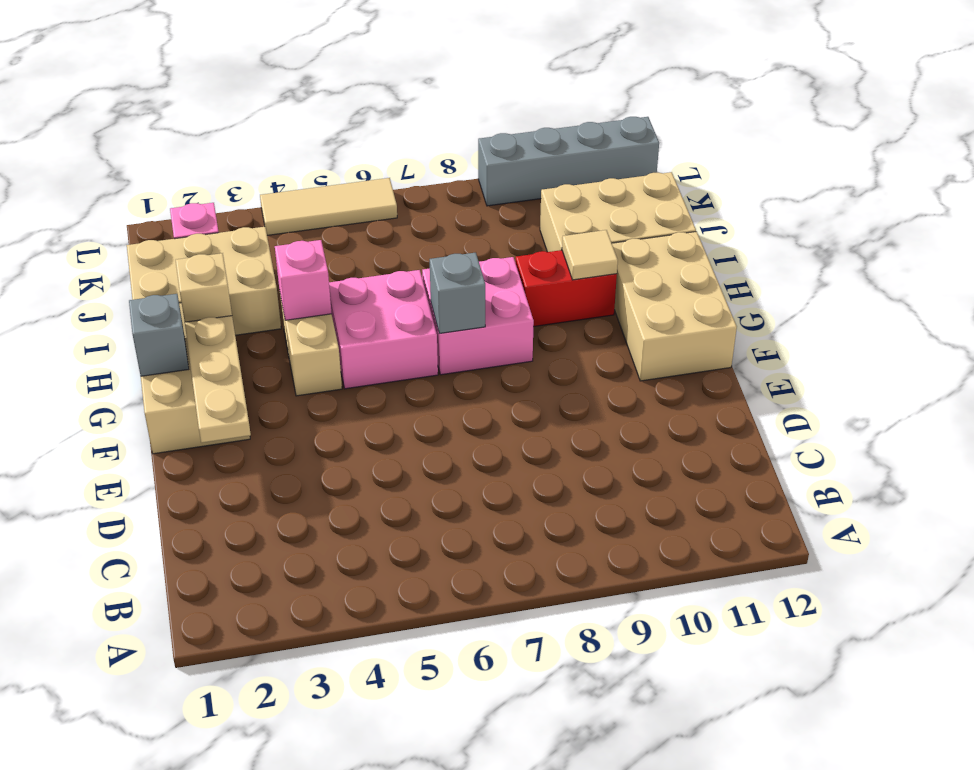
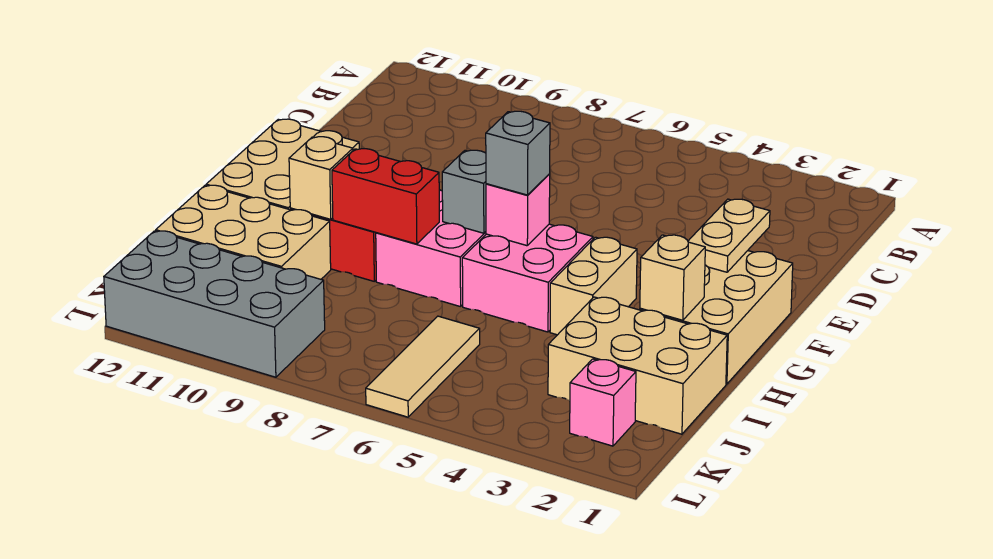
tan 1x3 plate [185,316,251,443] -> tan 1x2 plate [688,199,770,272]
grey 1x1 brick [129,294,189,376] -> grey 1x1 brick moved to [486,111,550,195]
pink 1x1 brick [275,240,332,320] -> pink 1x1 brick moved to [486,174,550,246]
none -> red 1x2 brick [332,149,439,244]
tan 1x1 tile [562,230,618,280] -> tan 1x1 brick [289,137,353,219]
tan 1x3 tile [260,178,397,235] -> tan 1x3 tile turned to [366,316,480,417]
grey 1x4 brick [478,117,659,206] -> grey 2x4 brick [104,231,325,377]

